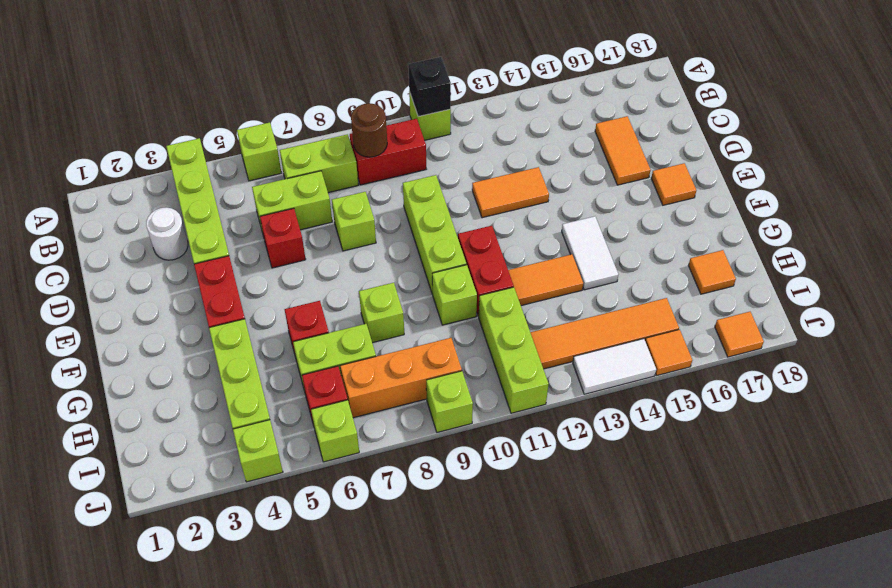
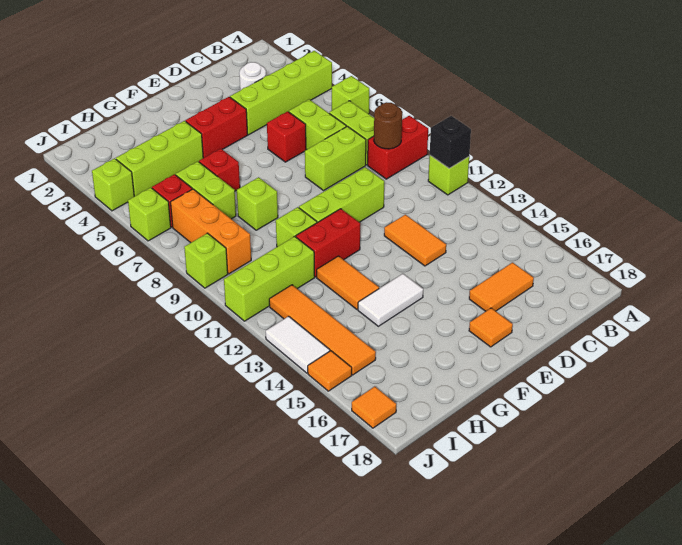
red 1x2 brick [350,119,426,185] -> red 1x2 brick turned to [368,116,428,179]
lime 1x1 brick [332,192,376,251] -> lime 1x2 brick [305,126,366,190]
orange 1x1 tile [689,250,736,294] -> none

